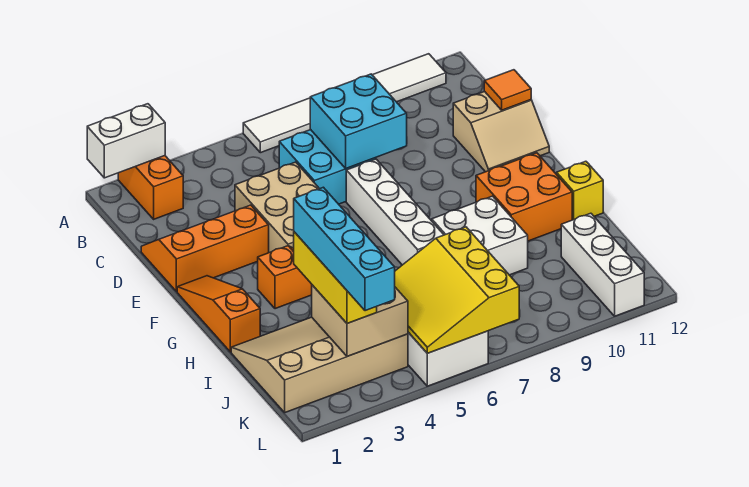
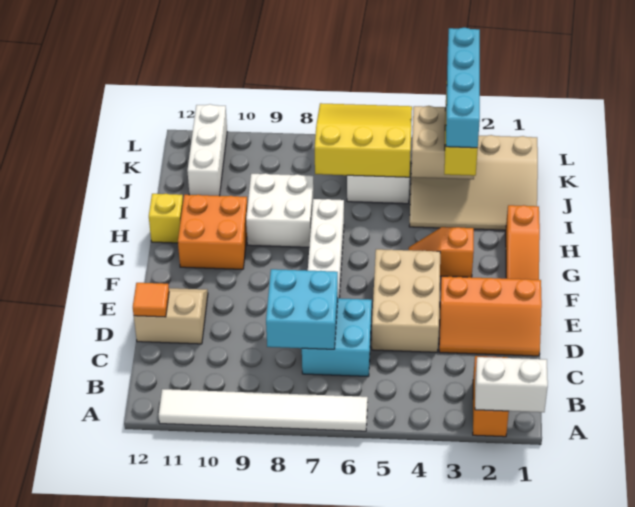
yellow 3x3 slope [395,227,519,353] -> yellow 3x3 slope turned to [315,103,412,177]

